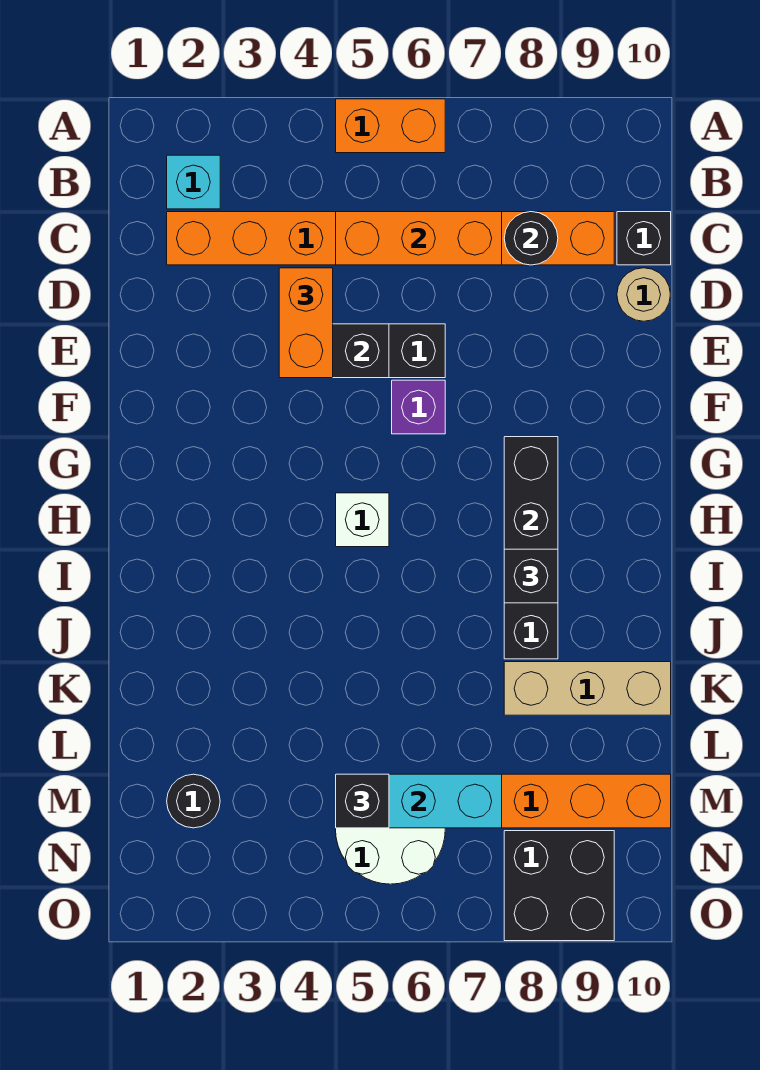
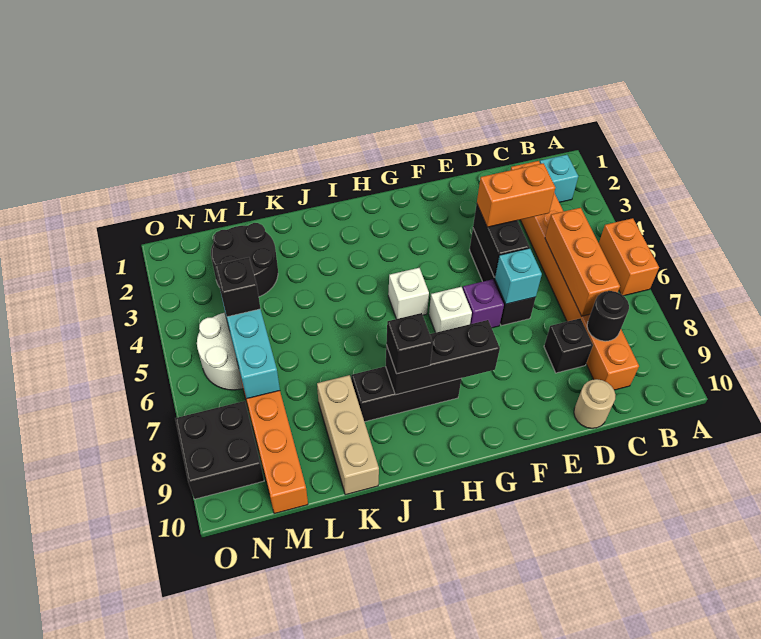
black 1x1 brick [617,212,671,265] -> black 1x1 brick moved to [544,318,593,373]
none -> cyan 1x1 brick [495,248,542,304]
none -> white 1x1 brick [429,287,472,333]
black 1x1 round brick [167,774,220,828] -> black 2x2 round brick [211,223,278,297]

